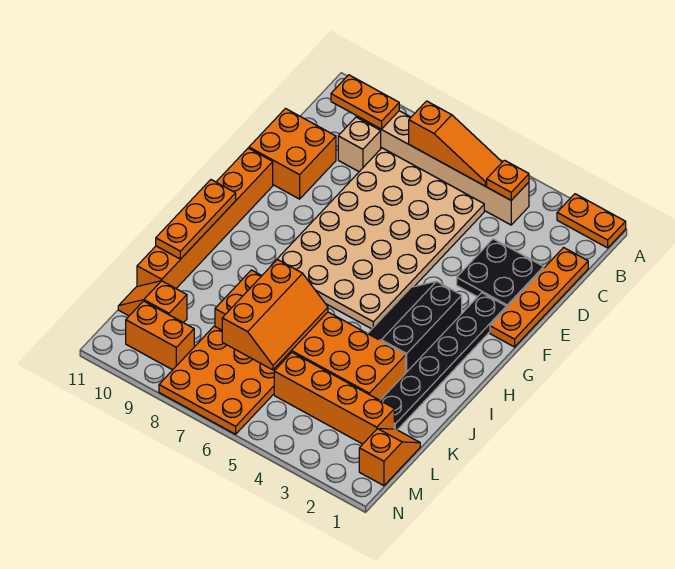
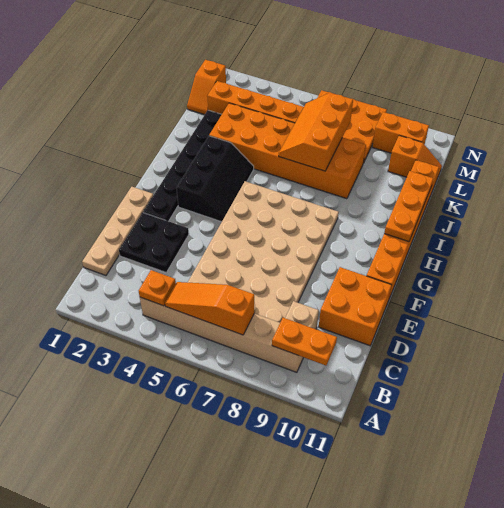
orange 1x2 plate [557,194,626,248] -> none
orange 1x4 plate [490,248,588,347] -> tan 1x4 plate [82,187,153,275]

